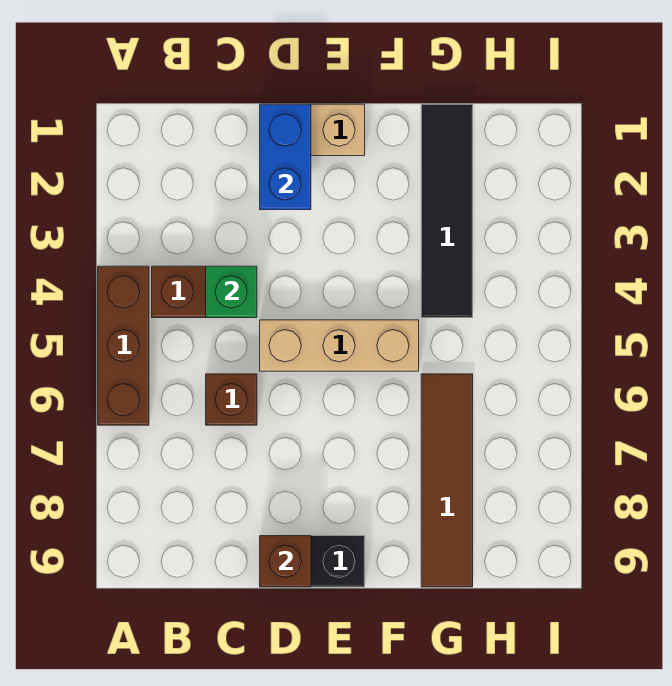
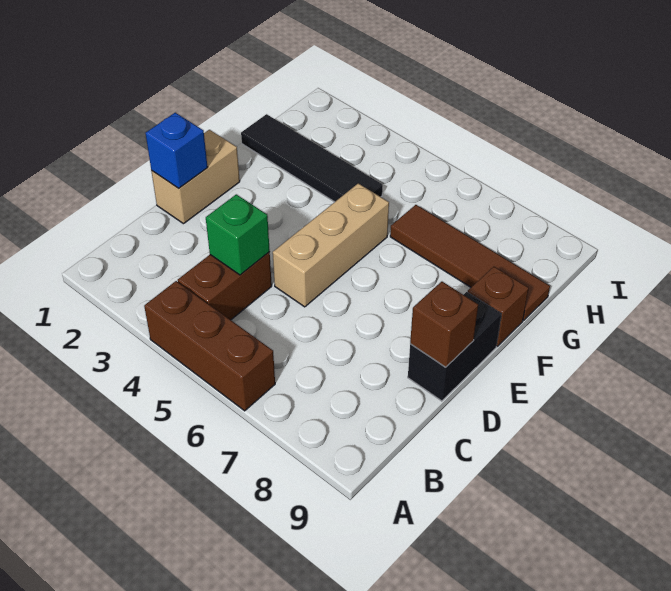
brown 1x1 brick [206,374,257,425] -> brown 1x1 brick moved to [468,267,529,346]
blue 1x2 brick [260,104,311,210] -> blue 1x1 brick [146,113,208,188]

